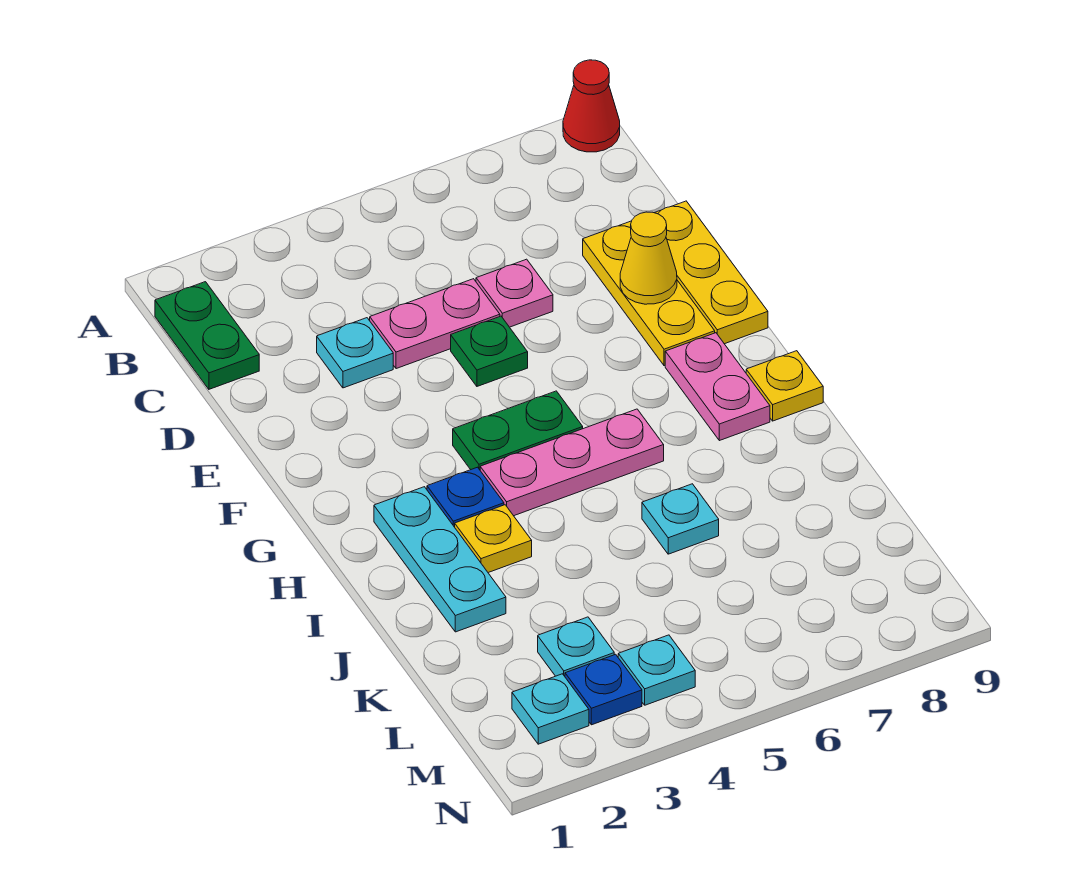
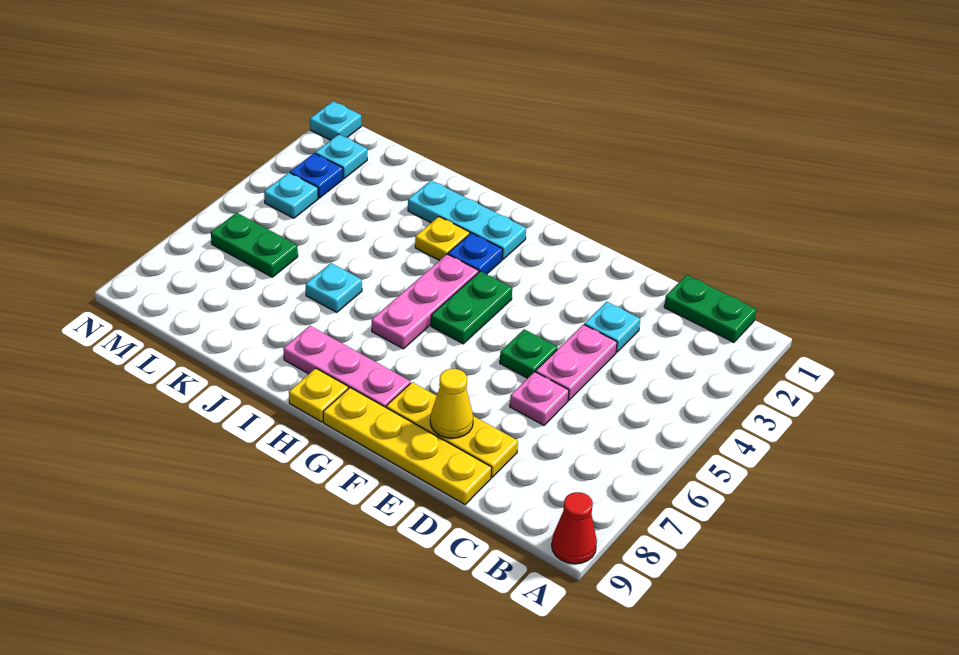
yellow 1x3 plate [655,201,768,344] -> yellow 1x4 plate [323,388,492,505]
pink 1x2 plate [665,333,770,441] -> pink 1x3 plate [283,326,410,407]
cyan 1x1 plate [538,617,614,676] -> cyan 1x1 plate moved to [310,101,361,140]
none -> green 1x2 plate [211,213,298,277]

